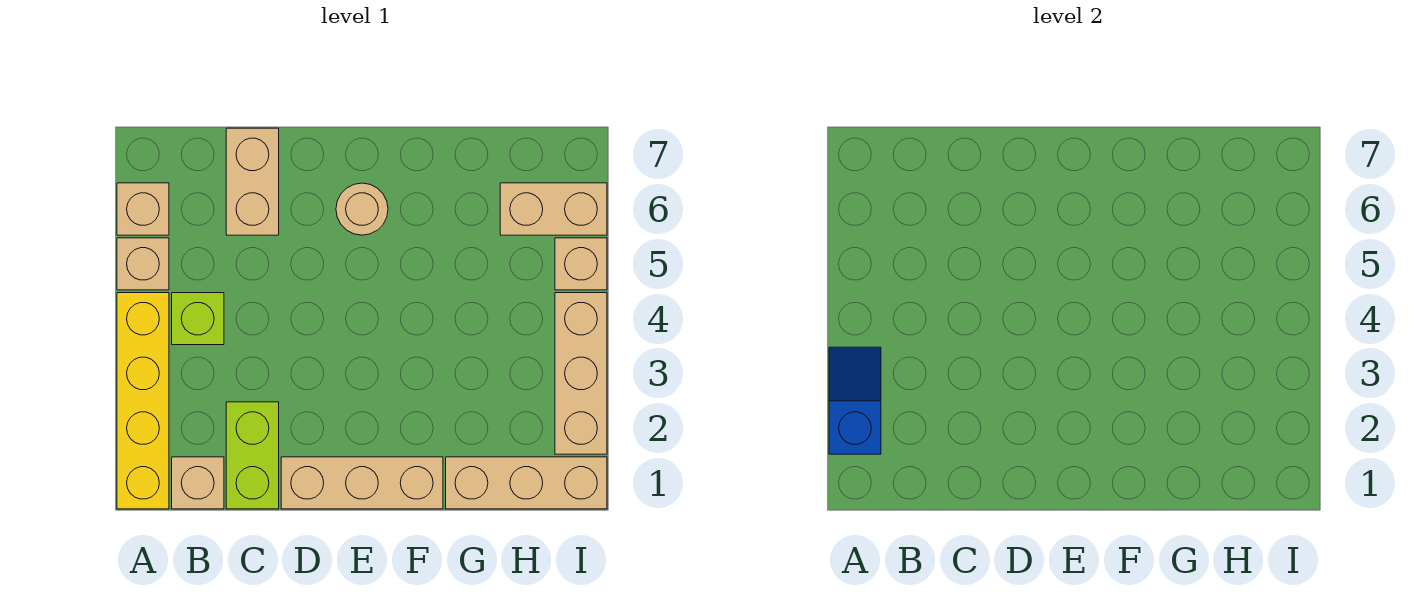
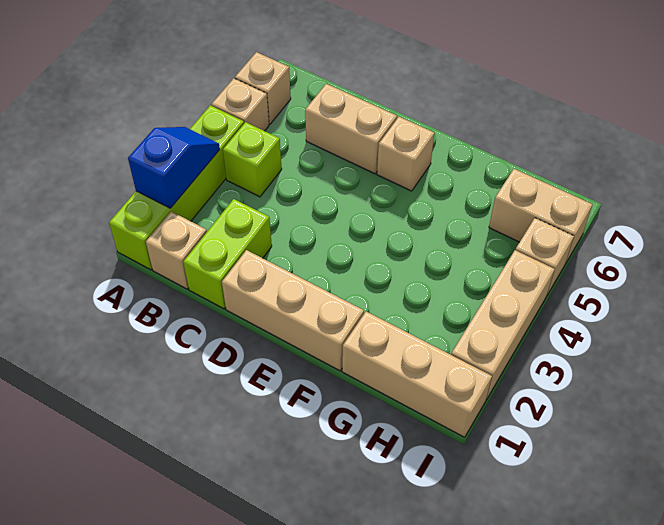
yellow 1x4 brick [117,293,169,509] -> lime 1x4 brick [109,105,244,270]
tan 1x2 brick [226,128,279,235] -> tan 1x2 brick turned to [305,84,397,174]
tan 1x1 round brick [336,183,388,235] -> tan 1x1 brick [377,117,434,191]

